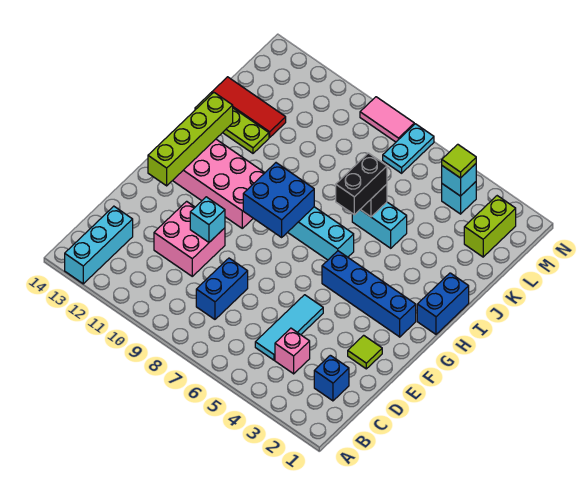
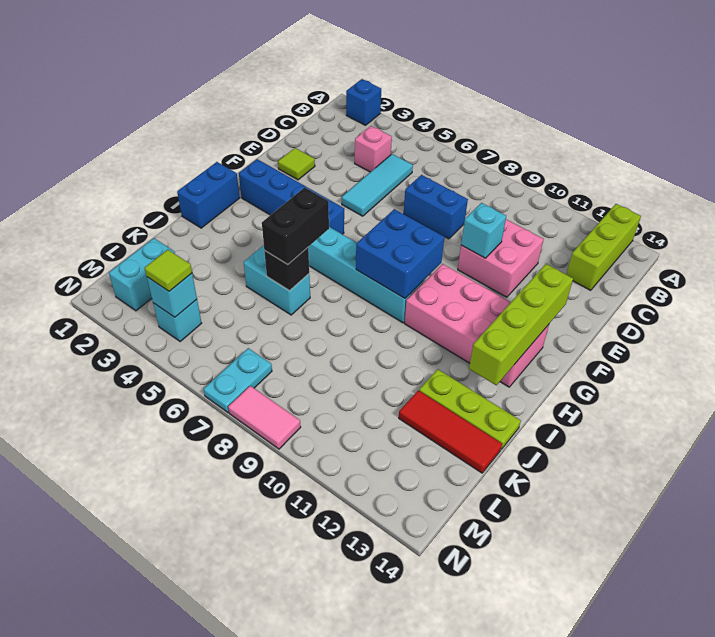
cyan 1x3 brick [65,206,133,284] -> lime 1x3 brick [566,204,641,290]
blue 1x1 brick [314,355,349,401] -> blue 1x1 brick moved to [346,79,381,125]
blue 1x2 brick [196,258,248,319] -> blue 1x2 brick turned to [404,175,468,239]
lime 1x2 brick [464,196,516,257] -> cyan 1x2 brick [109,238,175,311]

